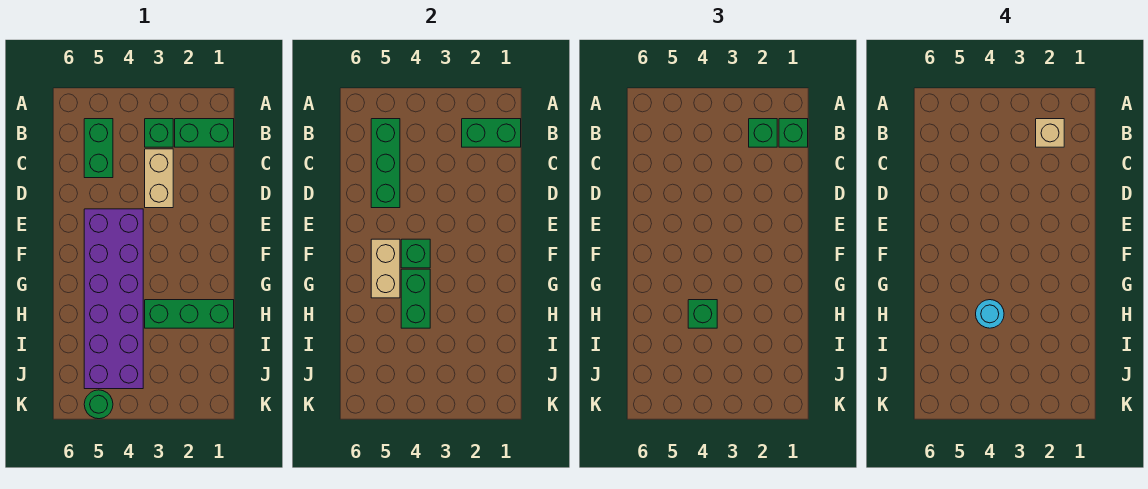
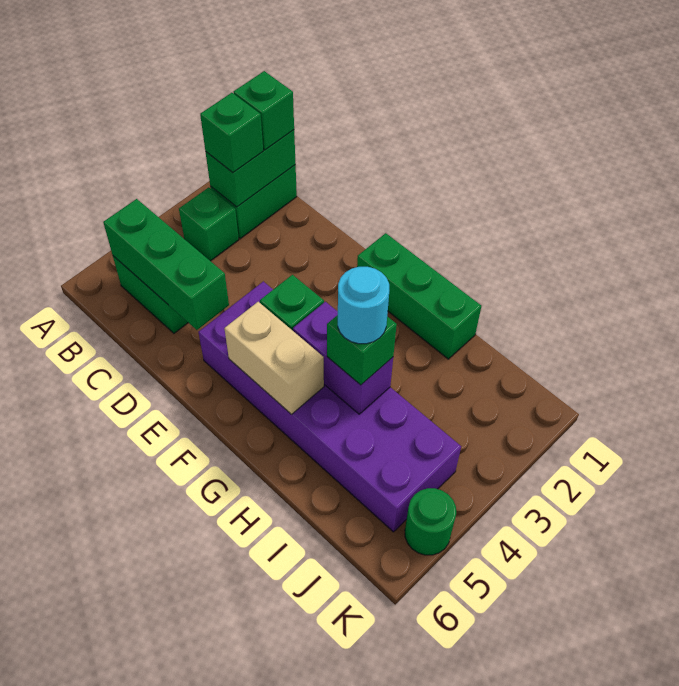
tan 1x1 brick [1036,119,1064,147] -> none
tan 1x2 brick [145,149,173,208] -> none
green 1x2 brick [401,269,430,328] -> purple 1x2 brick [293,302,393,414]
green 1x3 brick [145,300,234,328] -> green 1x3 brick turned to [357,233,481,359]

